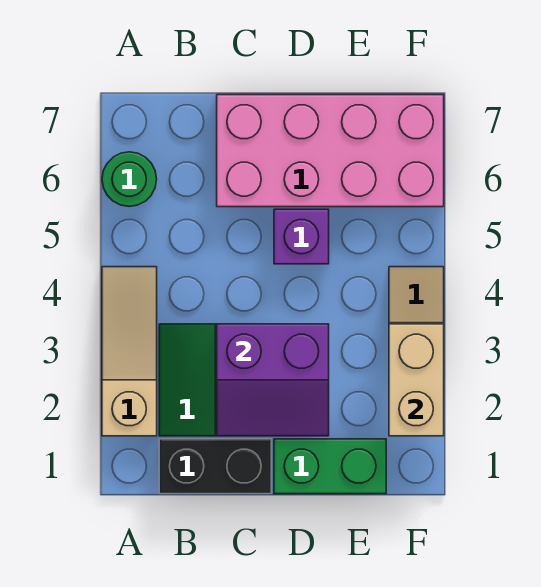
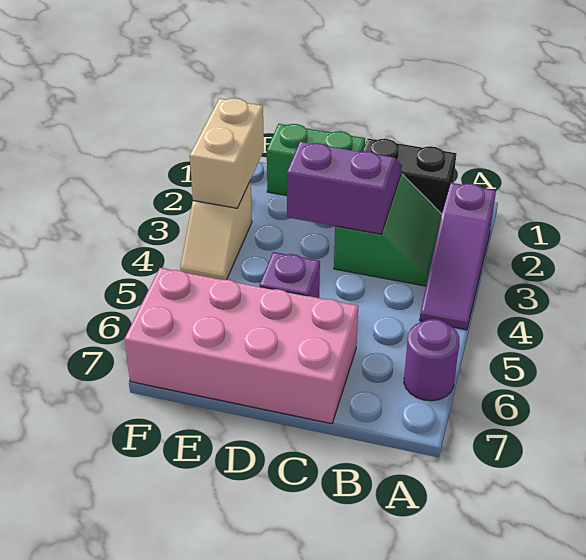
tan 1x3 slope [102,267,157,436] -> purple 1x3 slope [420,183,496,330]
green 1x1 round brick [102,152,157,207] -> purple 1x1 round brick [404,319,459,401]

